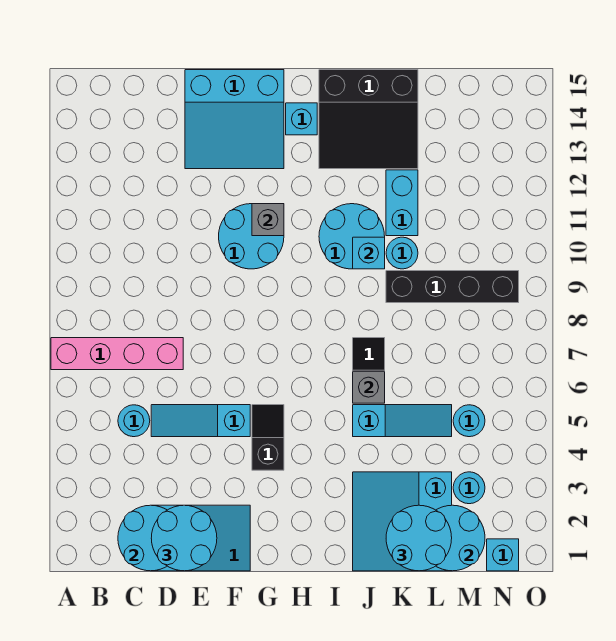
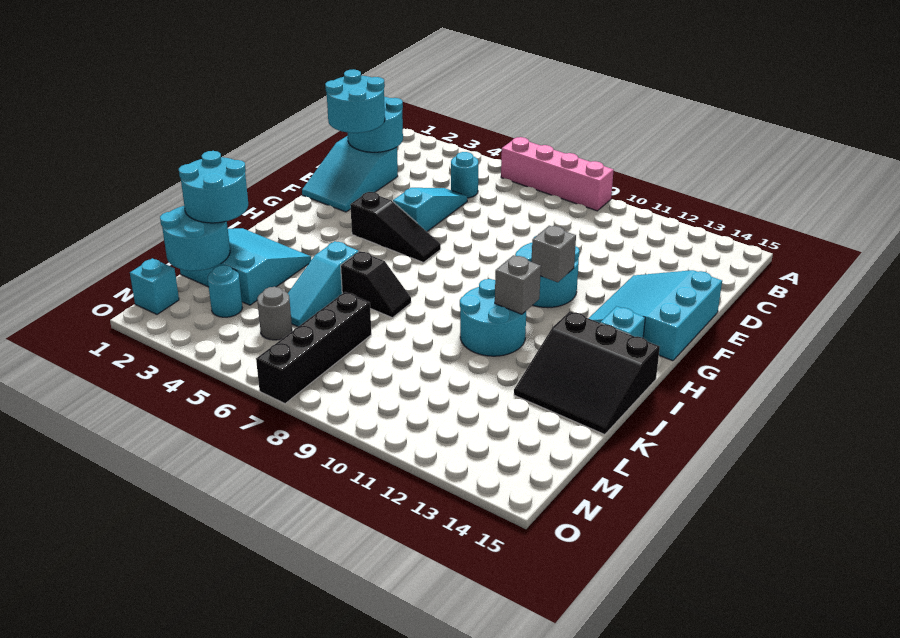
pink 1x4 brick [51,338,183,370] -> pink 1x4 brick turned to [501,137,614,211]
black 1x2 slope [252,405,284,470] -> black 1x3 slope [350,192,441,263]
black 3x3 slope [319,70,418,169] -> black 3x3 slope turned to [514,311,660,435]
grey 1x1 brick [353,371,385,403] -> grey 1x1 brick moved to [495,255,541,314]
cyan 1x1 brick [353,237,385,269] -> none
black 1x4 brick [386,271,519,303] -> black 1x4 brick moved to [256,292,371,404]
cyan 1x1 round brick [386,237,418,269] -> none
cyan 1x2 brick [386,170,418,236] -> none
cyan 1x1 round brick [453,405,485,437] -> grey 1x1 round brick [257,287,292,340]

